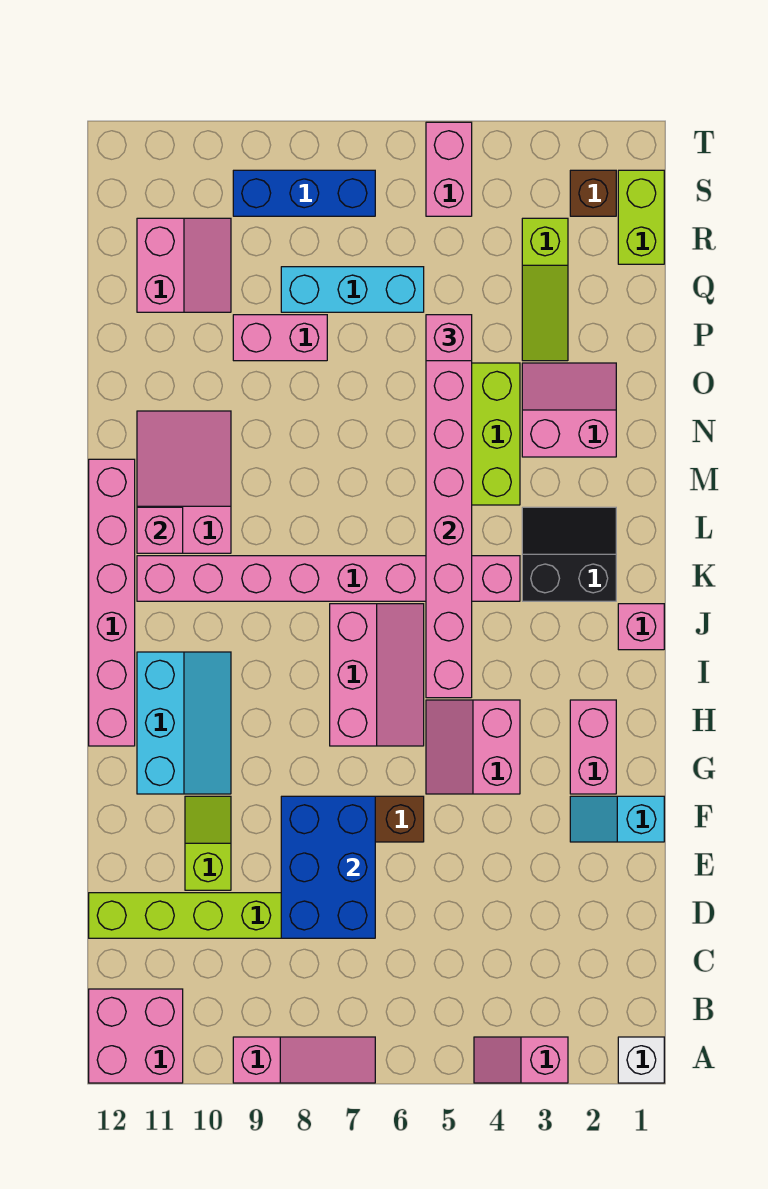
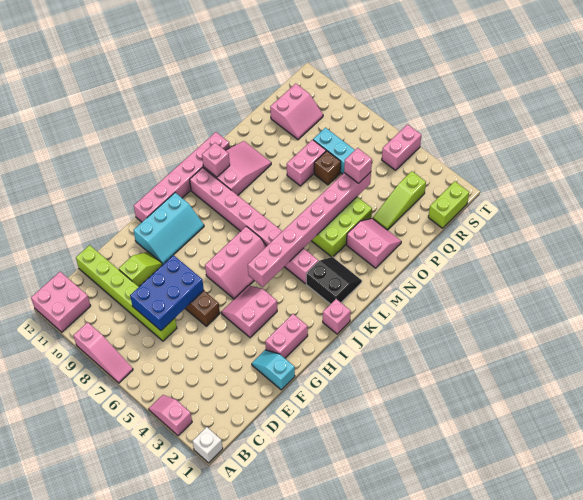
pink 1x2 brick [233,315,327,361] -> pink 1x2 brick turned to [287,140,326,186]
brown 1x1 brick [570,170,616,216] -> brown 1x1 brick moved to [314,151,341,185]
blue 1x3 brick [233,170,375,216] -> none

